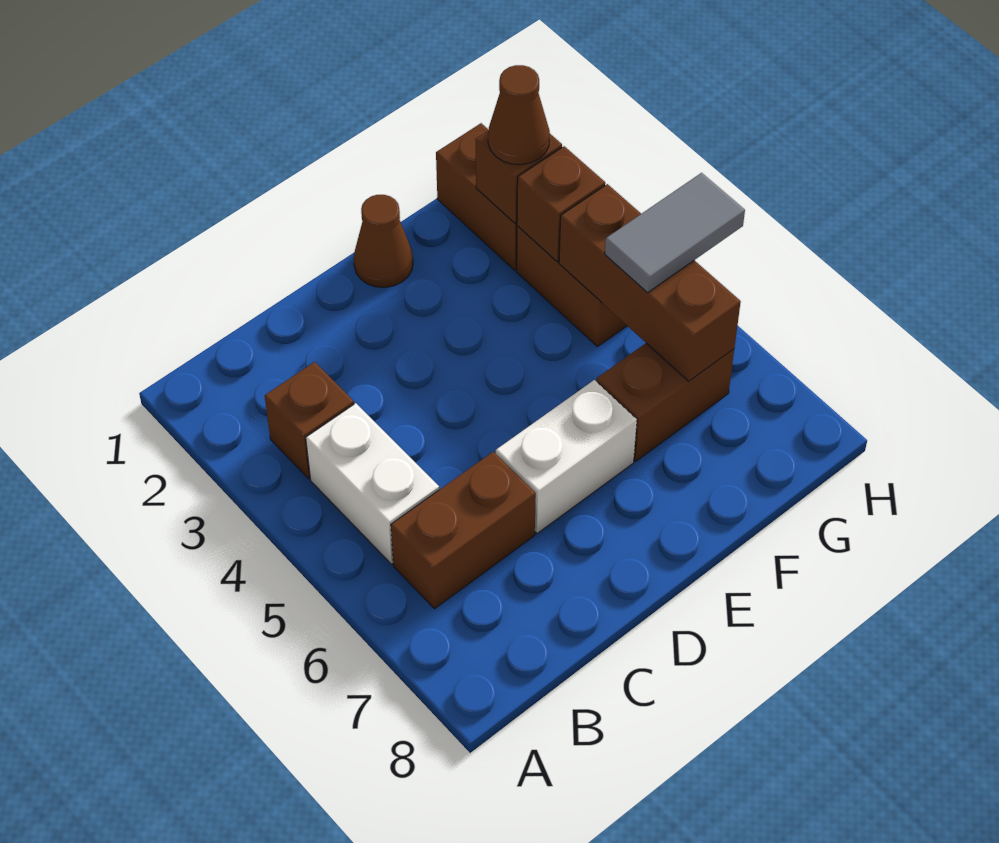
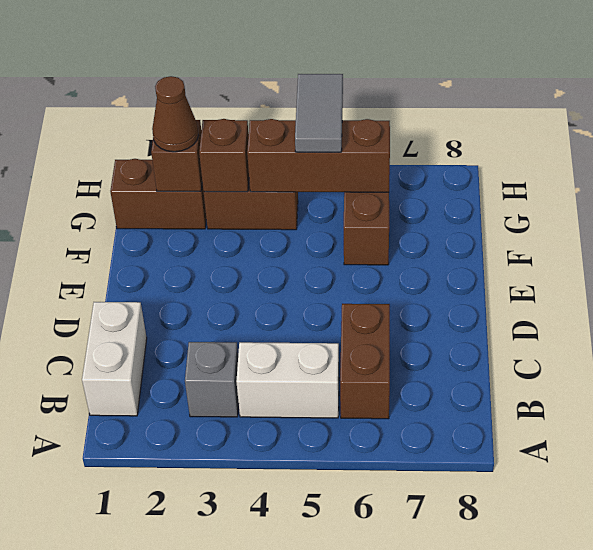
brown 1x1 brick [265,362,354,479] -> grey 1x1 brick [185,342,239,417]
white 1x2 brick [496,380,637,534] -> white 1x2 brick moved to [82,302,147,416]
brown 1x1 cone [354,195,413,287] -> none

